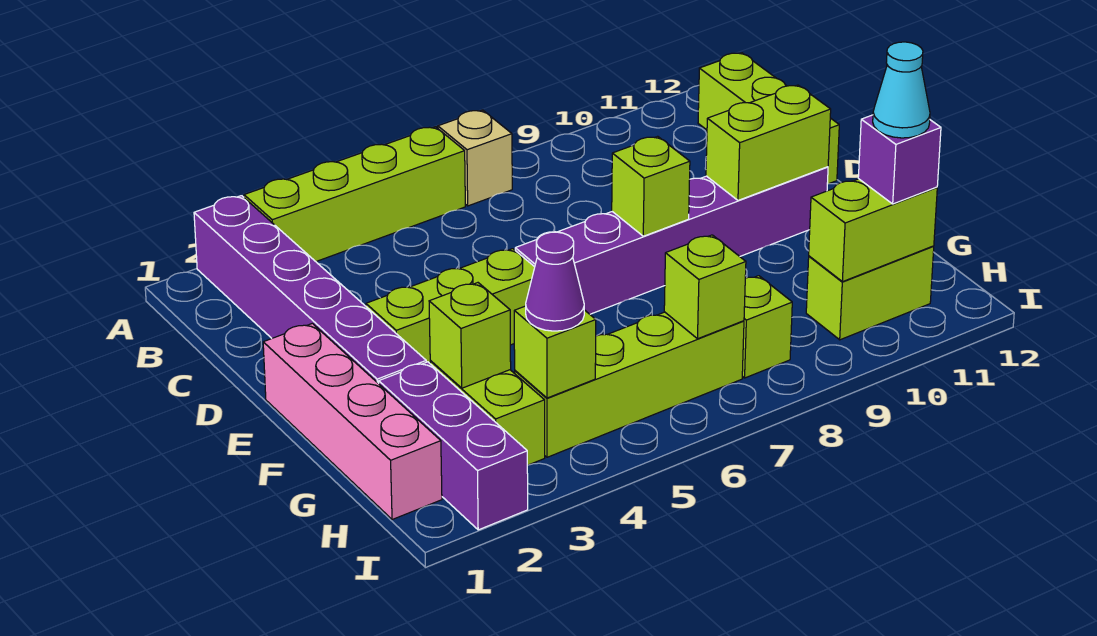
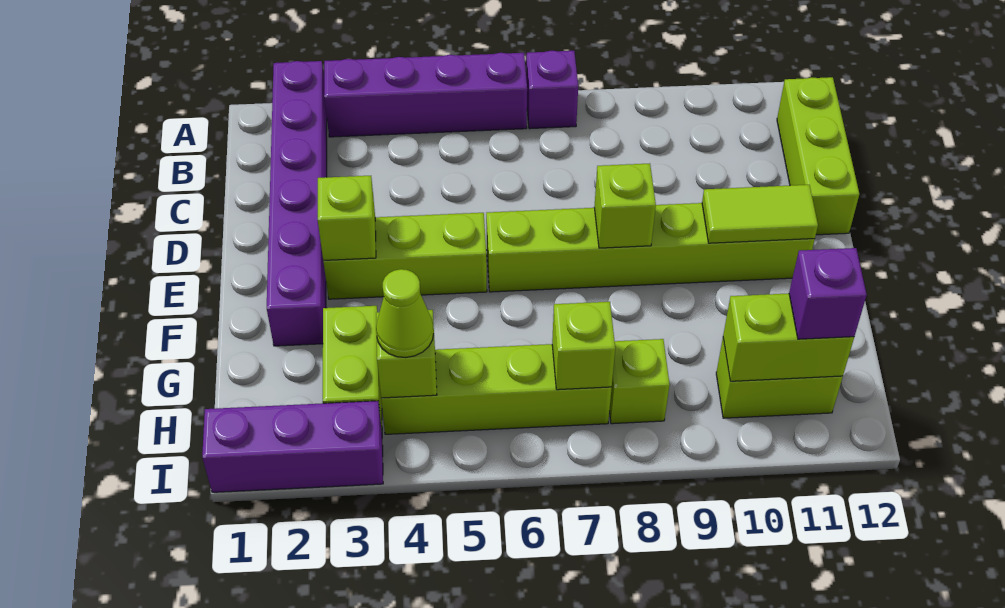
lime 1x4 brick [244,127,465,261] -> purple 1x4 brick [324,53,527,137]
tan 1x1 brick [438,110,512,206] -> purple 1x1 brick [526,51,578,129]
pink 1x4 brick [263,323,442,520] -> none
purple 1x6 brick [515,167,828,314] -> lime 1x6 brick [486,203,815,292]
lime 1x2 brick [706,85,831,200] -> lime 1x2 tile [702,185,818,243]
purple 1x3 brick [379,362,528,530] -> purple 1x3 brick turned to [202,401,383,492]
lime 1x1 brick [429,283,511,388] -> lime 1x1 brick moved to [318,176,376,260]
purple 1x1 cone [526,232,584,331] -> lime 1x1 cone [376,269,434,358]
cyan 1x1 cone [873,42,930,138] -> none

